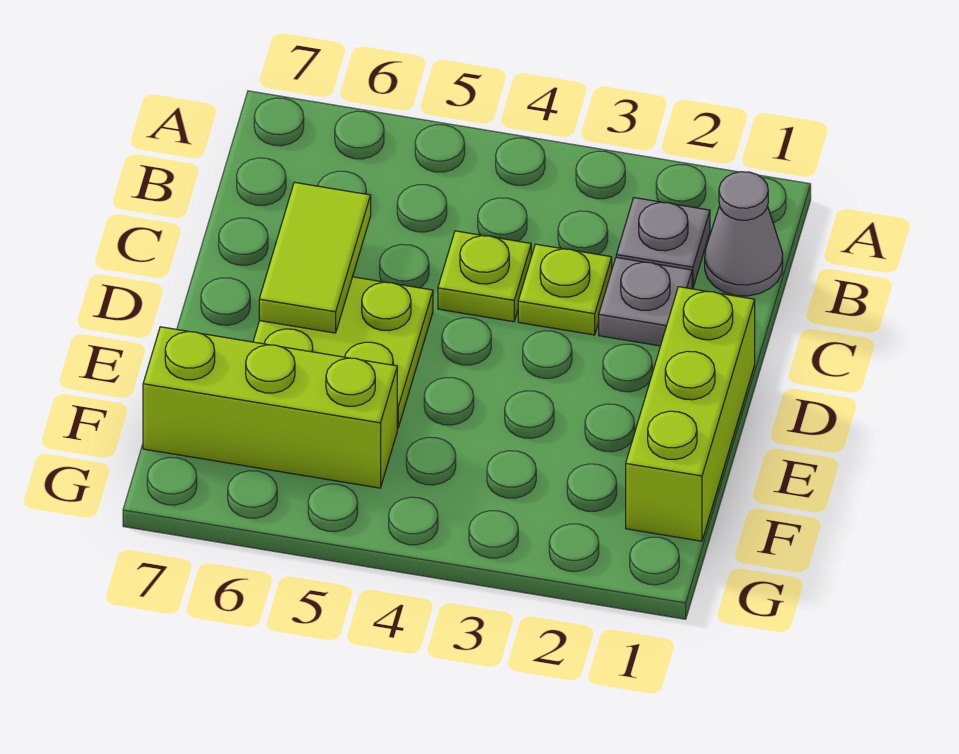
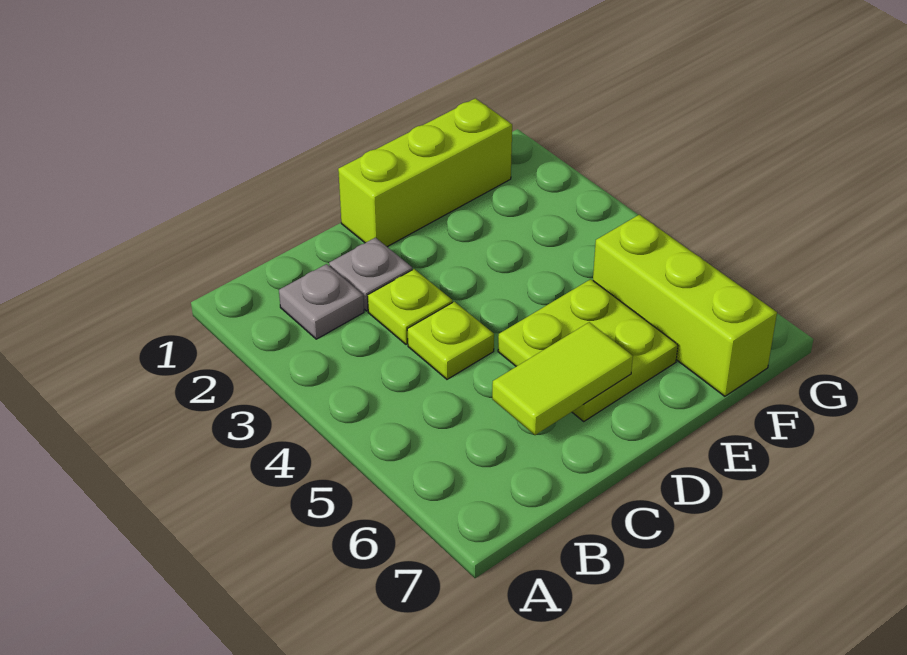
grey 1x1 cone [705,172,783,296] -> none

